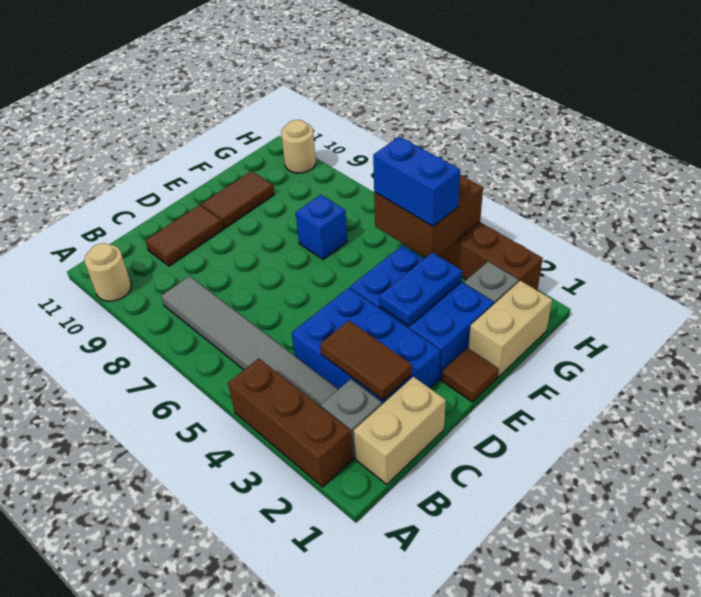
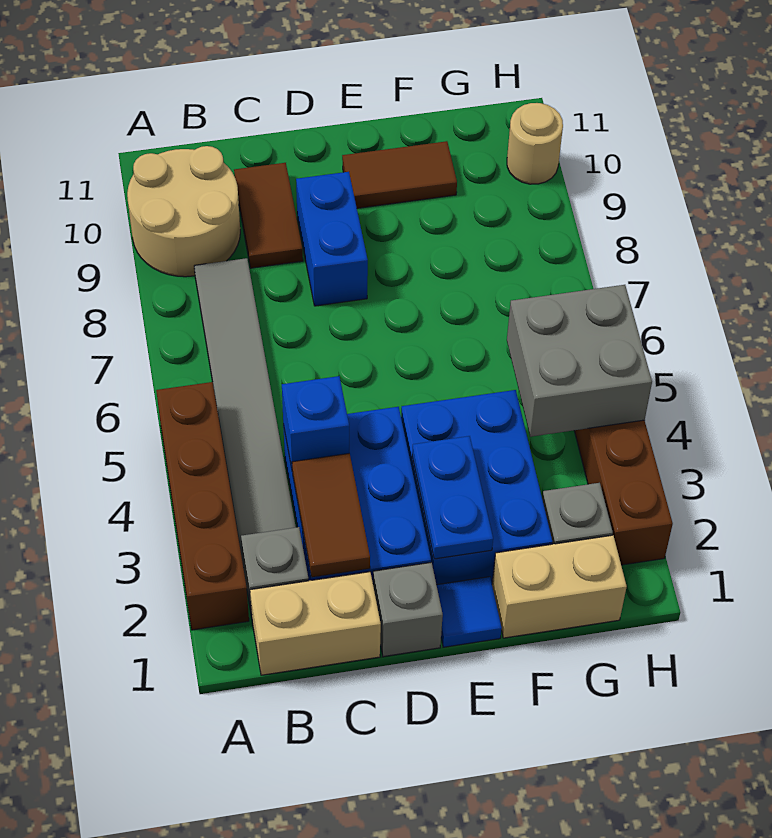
brown 1x3 brick [228,359,353,487] -> brown 1x4 brick [156,382,249,630]
tan 1x1 round brick [84,243,131,301] -> tan 2x2 round brick [127,146,240,277]
brown 1x2 tile [145,205,223,266] -> brown 1x2 tile turned to [234,163,303,268]
none -> grey 1x1 brick [373,563,443,657]
brown 1x1 tile [441,348,499,402] -> blue 1x1 tile [437,577,502,647]
blue 1x2 plate [379,253,462,326] -> blue 1x2 plate turned to [412,436,493,559]
blue 1x1 brick [296,195,347,259] -> blue 1x1 brick moved to [282,376,349,468]
brown 2x2 brick [374,175,483,257] -> grey 2x2 brick [507,285,652,437]
blue 1x2 brick [373,136,460,226] -> blue 1x2 brick moved to [296,172,368,306]

